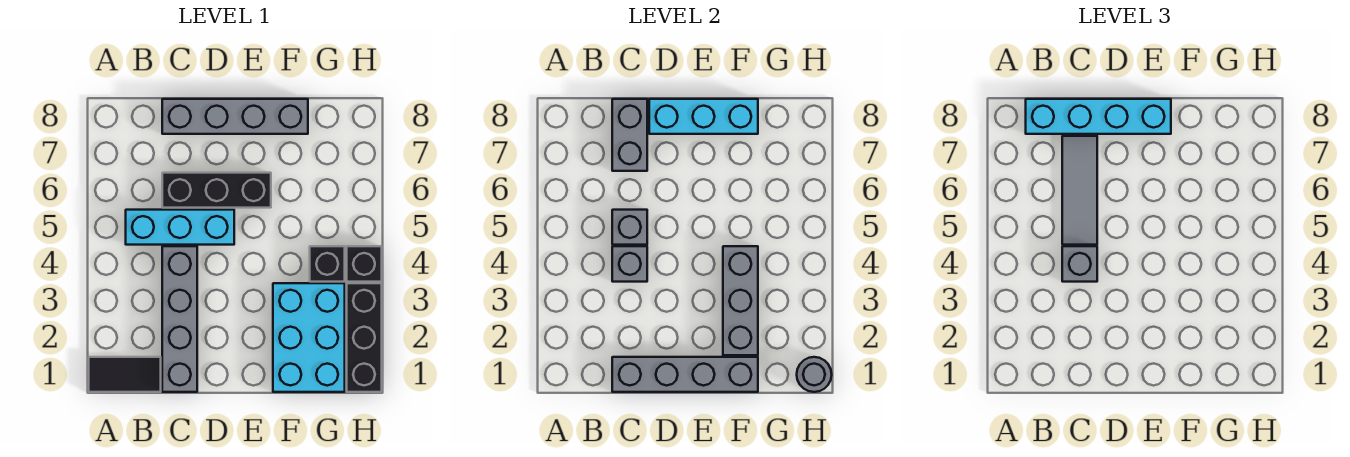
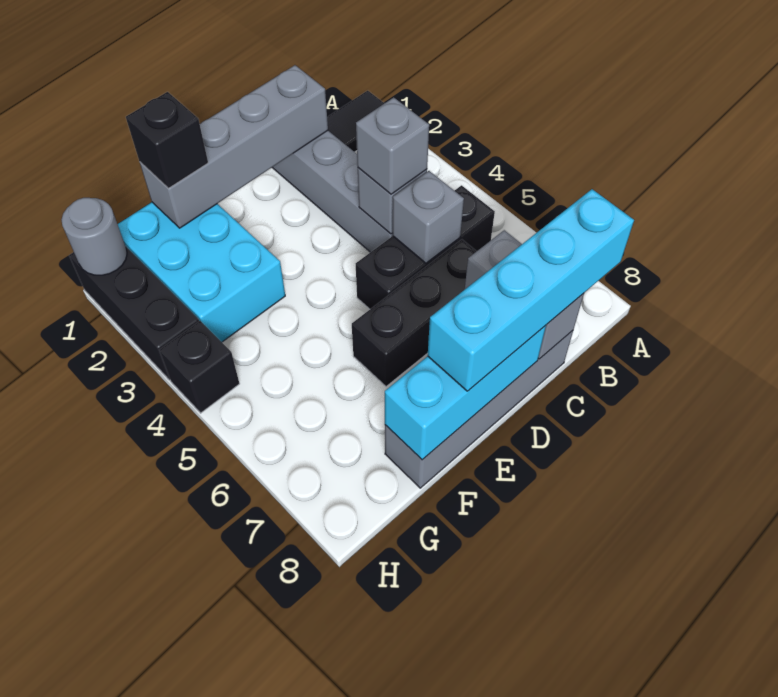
cyan 1x3 brick [126,210,234,245] -> black 1x3 brick [356,185,495,309]
grey 1x3 tile [1062,136,1097,245] -> none
grey 1x3 brick [723,246,758,355] -> none
black 1x1 brick [310,246,345,282] -> black 1x1 brick moved to [126,92,208,188]

